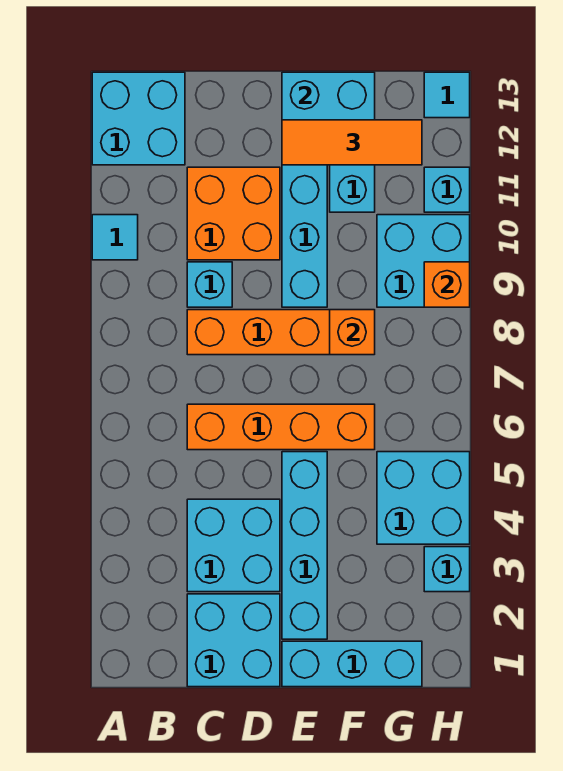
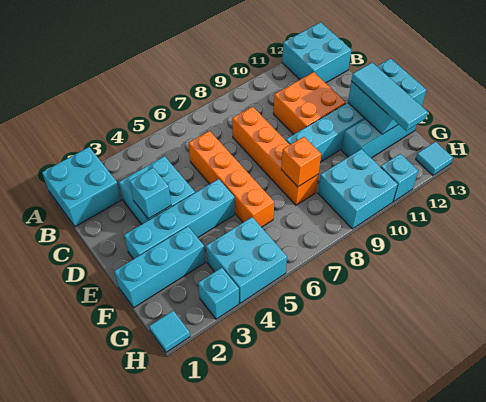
cyan 1x1 tile [92,215,138,260] -> cyan 1x1 tile moved to [149,311,190,352]
cyan 2x2 brick [187,594,280,687] -> cyan 2x2 brick moved to [42,147,121,227]
cyan 1x1 brick [187,262,232,307] -> cyan 1x1 brick moved to [130,168,171,219]
cyan 1x3 brick [282,641,422,687] -> cyan 1x3 brick turned to [114,226,205,308]
orange 1x3 tile [282,120,422,165] -> cyan 1x3 tile [351,63,428,131]
orange 1x1 brick [424,262,470,307] -> none

